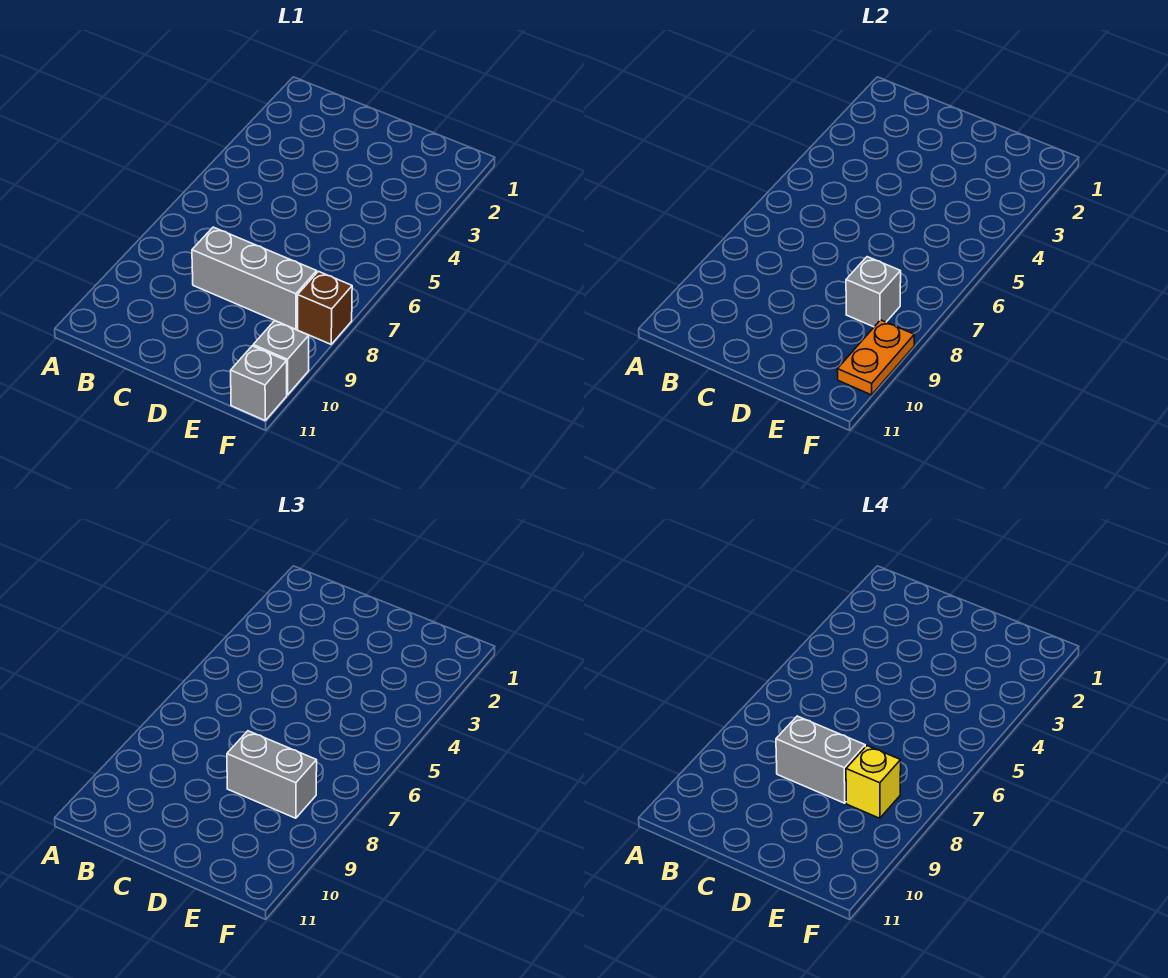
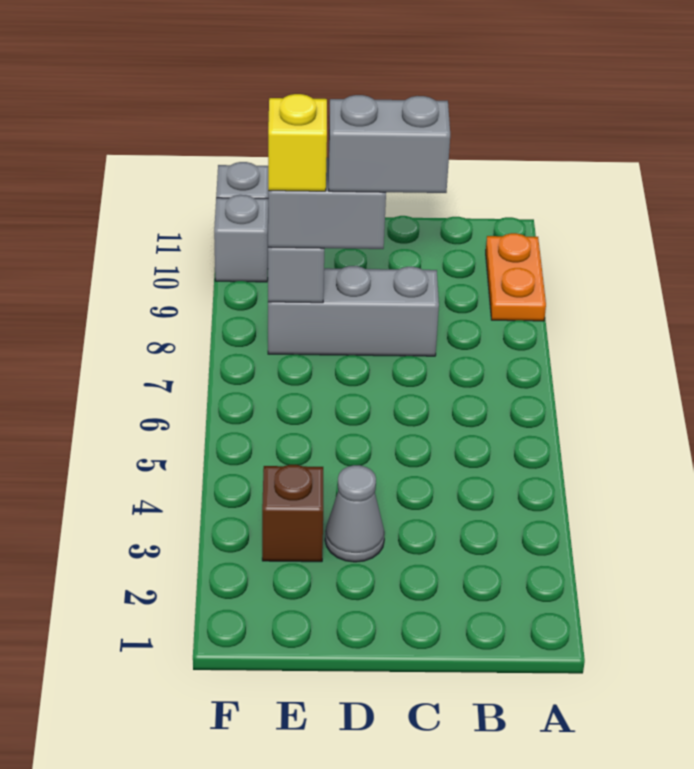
none -> grey 1x1 cone [325,465,385,562]
brown 1x1 brick [298,271,352,344] -> brown 1x1 brick moved to [262,465,323,562]
orange 1x2 plate [837,320,914,395] -> orange 1x2 plate moved to [486,233,546,321]

